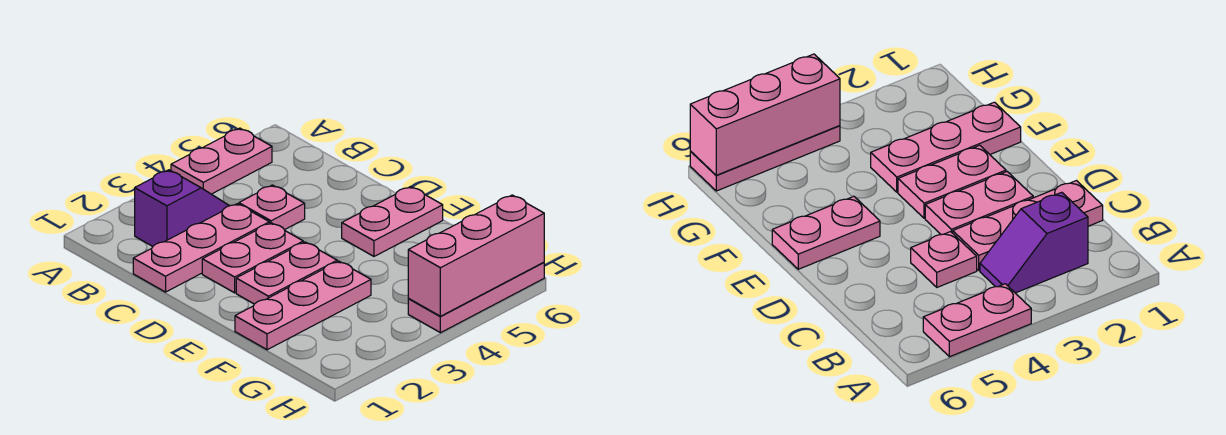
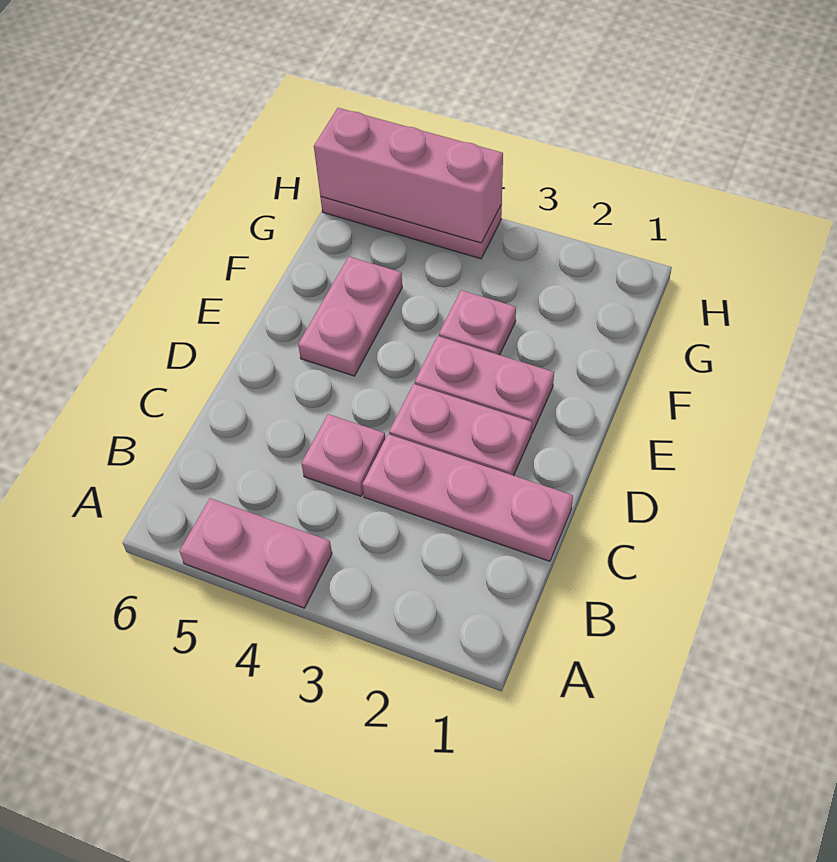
purple 1x2 slope [135,170,229,246] -> none
pink 1x2 plate [342,187,443,256] -> pink 1x2 plate turned to [298,257,402,376]
pink 1x3 plate [235,261,371,350] -> pink 1x1 plate [439,290,516,355]

